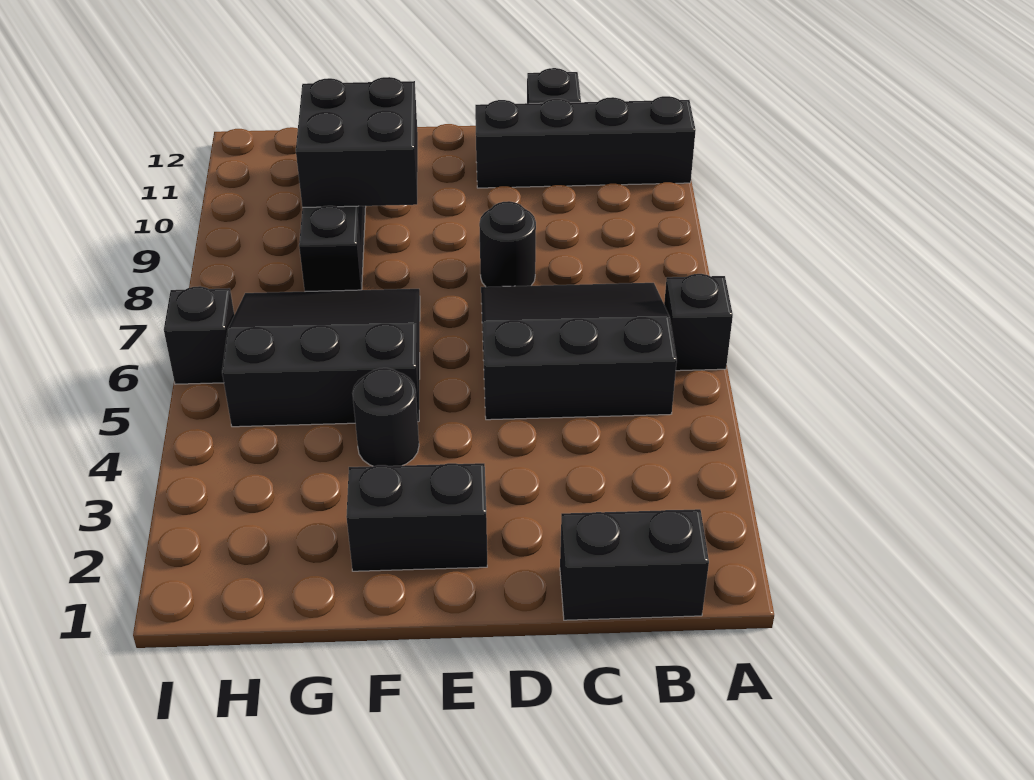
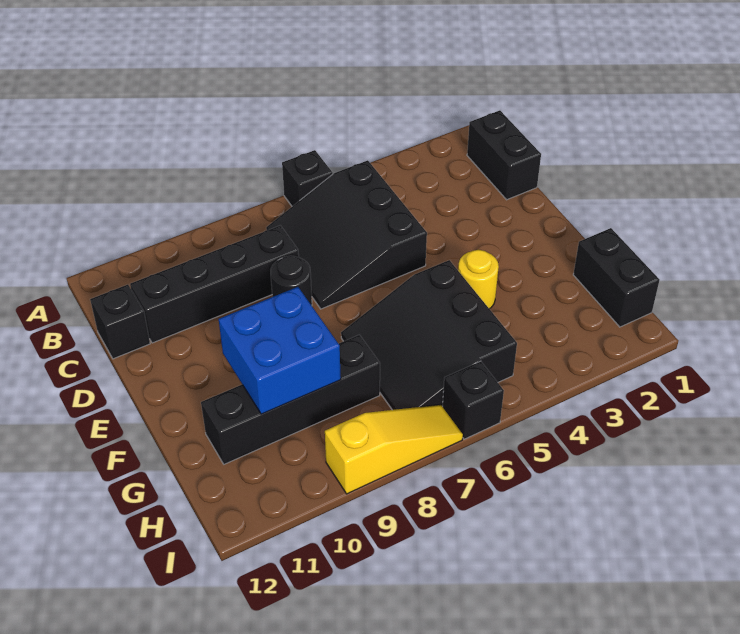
black 1x4 brick [475,96,696,188] -> black 1x4 brick turned to [130,226,299,343]
black 1x2 brick [346,463,487,571] -> black 1x2 brick moved to [573,228,659,327]
black 1x1 round brick [352,368,419,466] -> yellow 1x1 round brick [458,250,499,309]
black 2x2 brick [296,77,418,208] -> blue 2x2 brick [219,287,341,414]
none -> yellow 1x3 slope [325,405,463,494]

